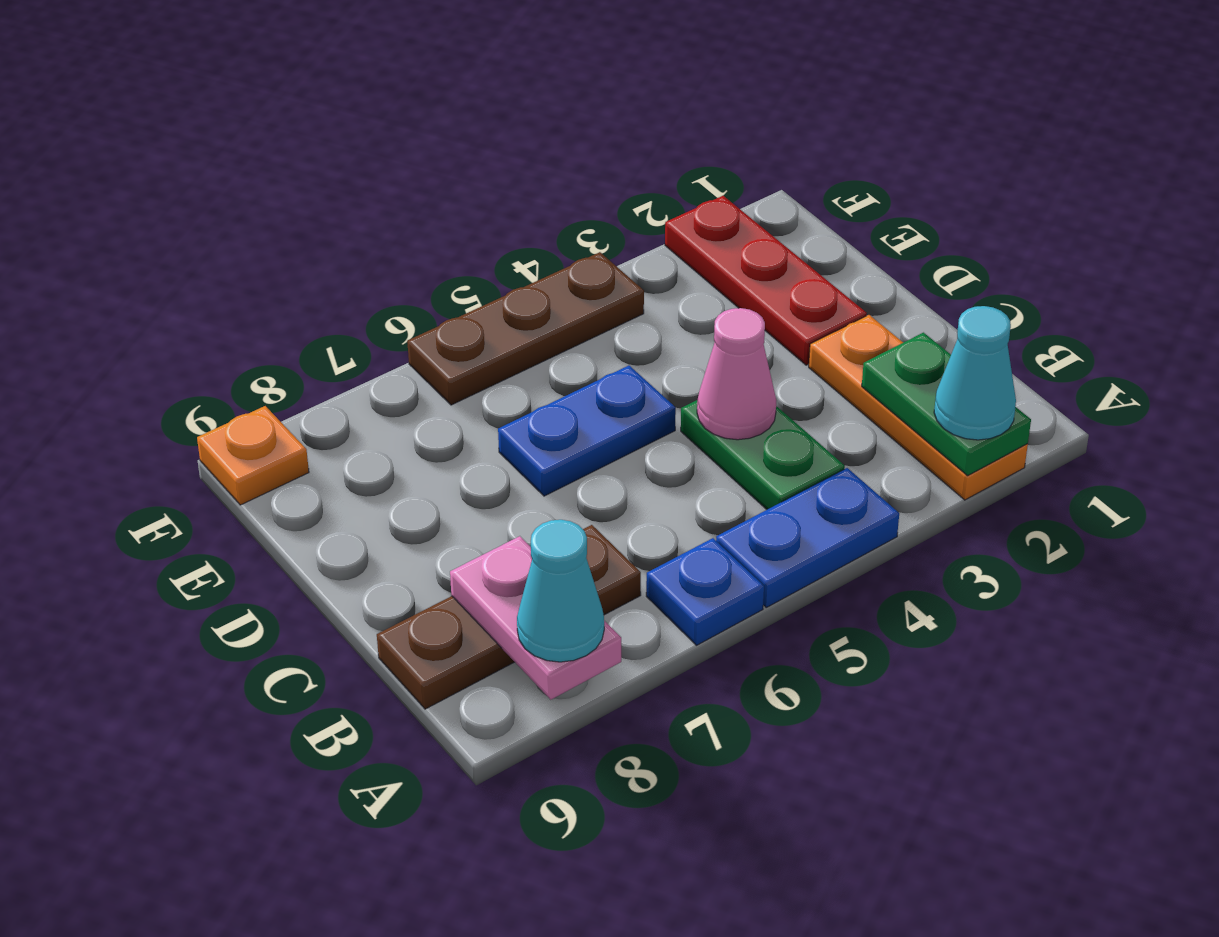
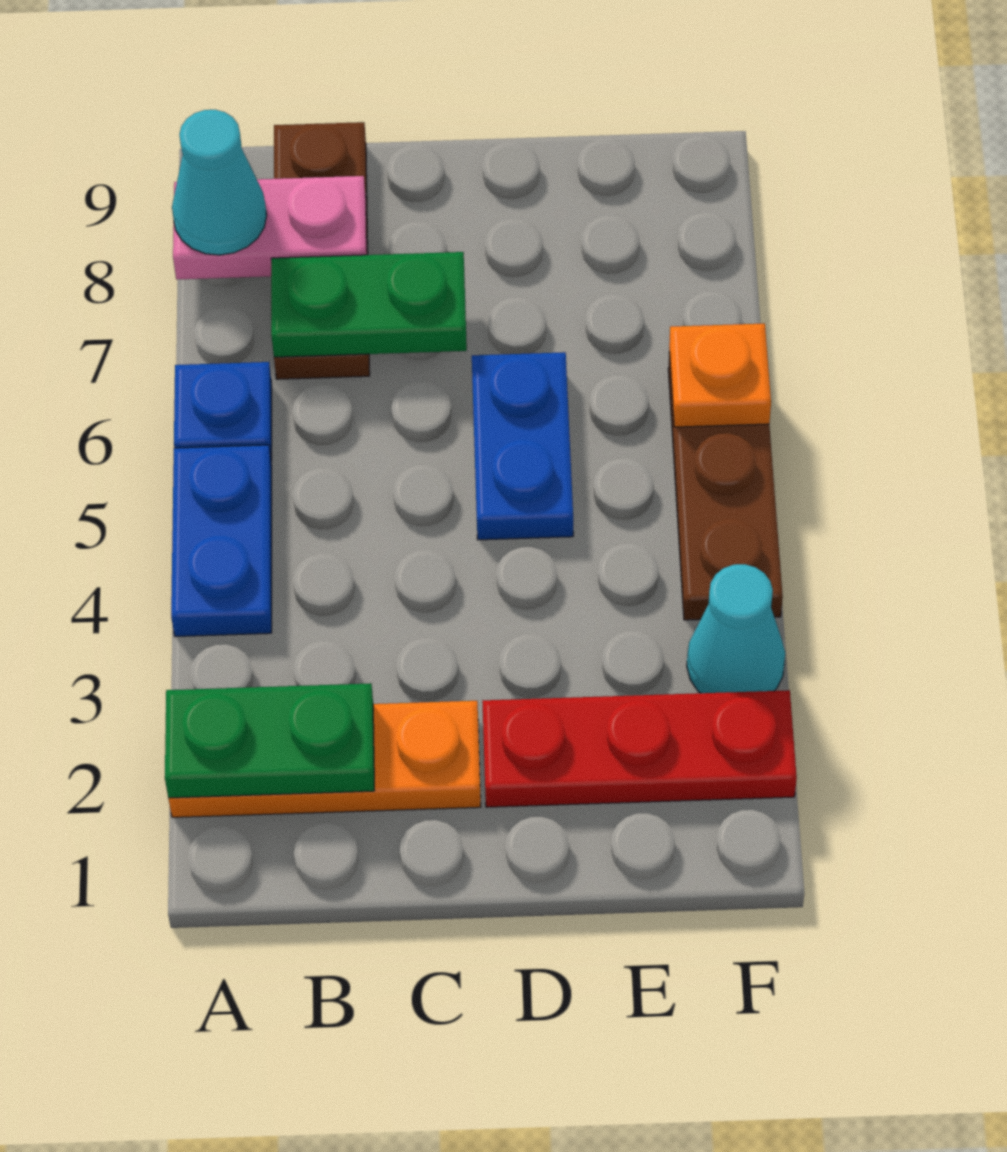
cyan 1x1 cone [934,306,1016,440] -> cyan 1x1 cone moved to [687,564,785,693]
green 1x2 plate [681,400,845,509] -> green 1x2 plate moved to [271,252,467,357]
pink 1x1 cone [697,308,776,440] -> none
orange 1x1 plate [197,406,309,505] -> orange 1x1 plate moved to [669,323,771,427]

